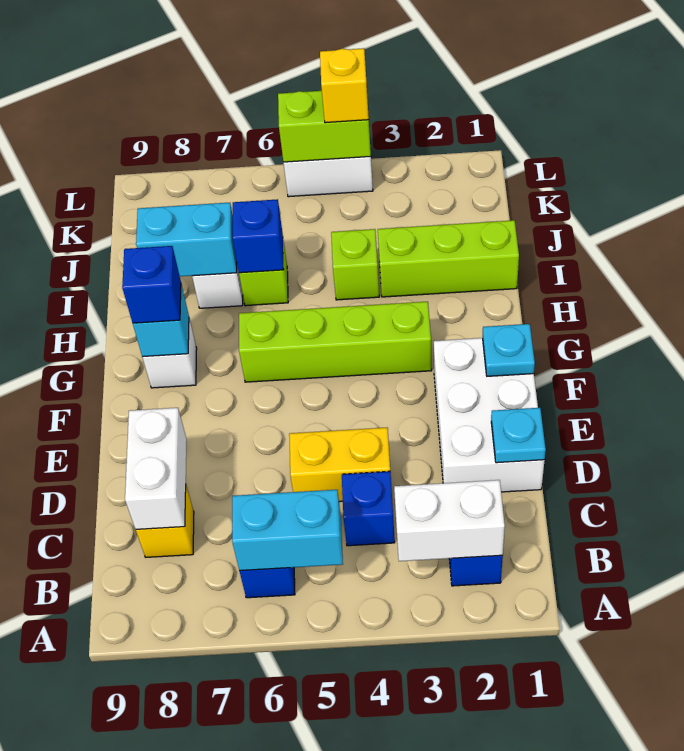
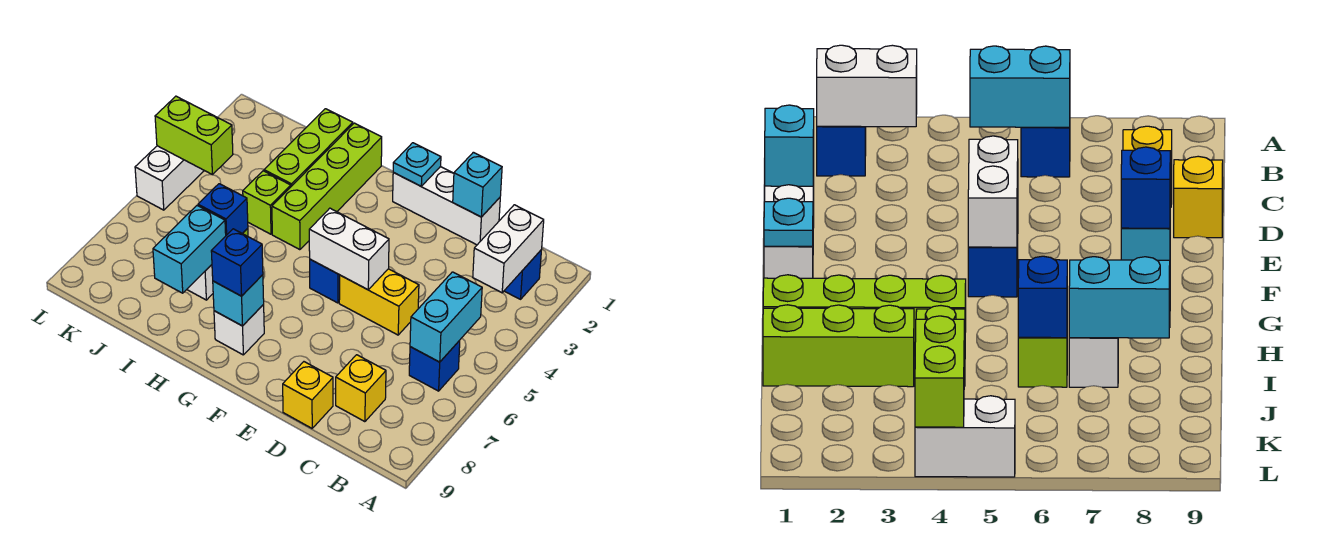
blue 1x1 brick [342,471,395,546] -> blue 1x1 brick moved to [310,259,340,303]
white 1x2 brick [125,408,187,529] -> white 1x2 brick moved to [309,208,389,290]
white 2x3 brick [434,338,545,492] -> white 1x3 brick [393,167,500,245]
cyan 1x1 plate [491,408,546,463] -> cyan 1x1 brick [453,152,502,217]
yellow 1x2 brick [289,428,390,502] -> yellow 1x2 brick turned to [339,269,419,335]
lime 1x4 brick [239,302,432,382] -> lime 1x4 brick moved to [272,123,382,250]
lime 1x2 brick [278,91,371,162] -> lime 1x2 brick turned to [155,96,233,175]
yellow 1x1 brick [320,48,369,123] -> yellow 1x1 brick moved to [283,362,333,428]

